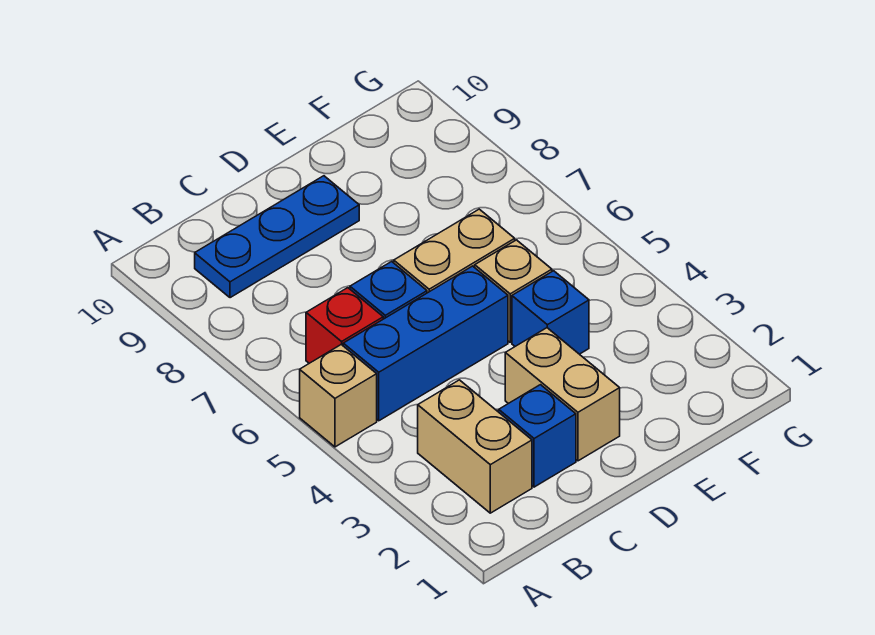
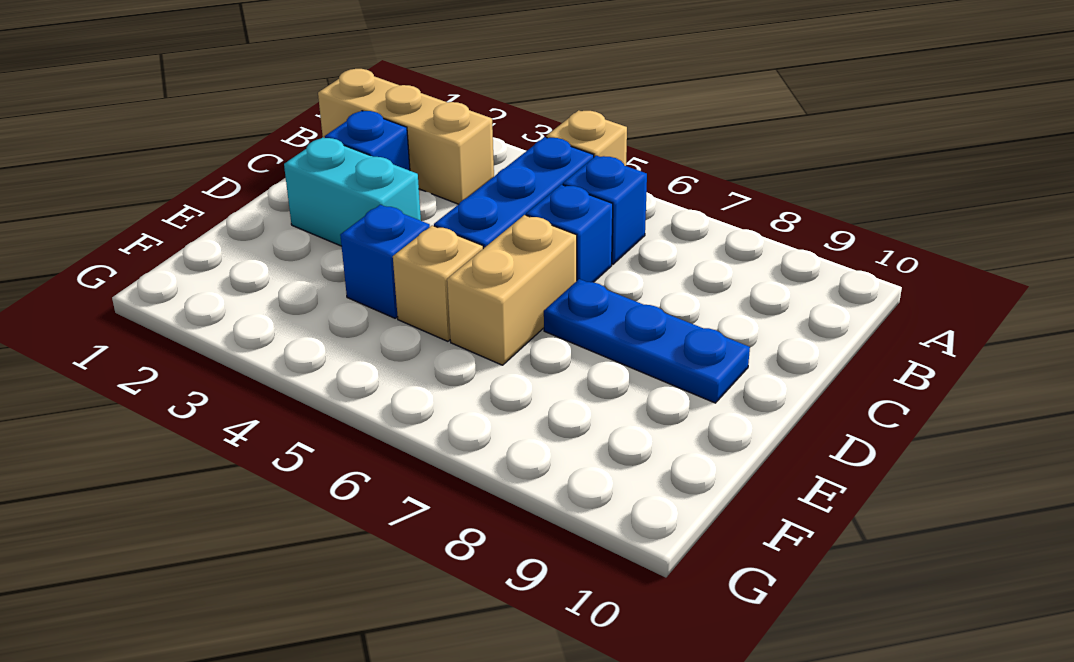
tan 1x2 brick [418,380,532,513] -> tan 1x3 brick [318,69,494,205]
red 1x1 brick [306,288,383,363] -> blue 1x1 brick [563,156,647,264]
blue 1x3 plate [195,176,359,298] -> blue 1x3 plate turned to [544,279,750,403]
tan 1x2 brick [505,328,620,461] -> cyan 1x2 brick [284,138,421,246]

